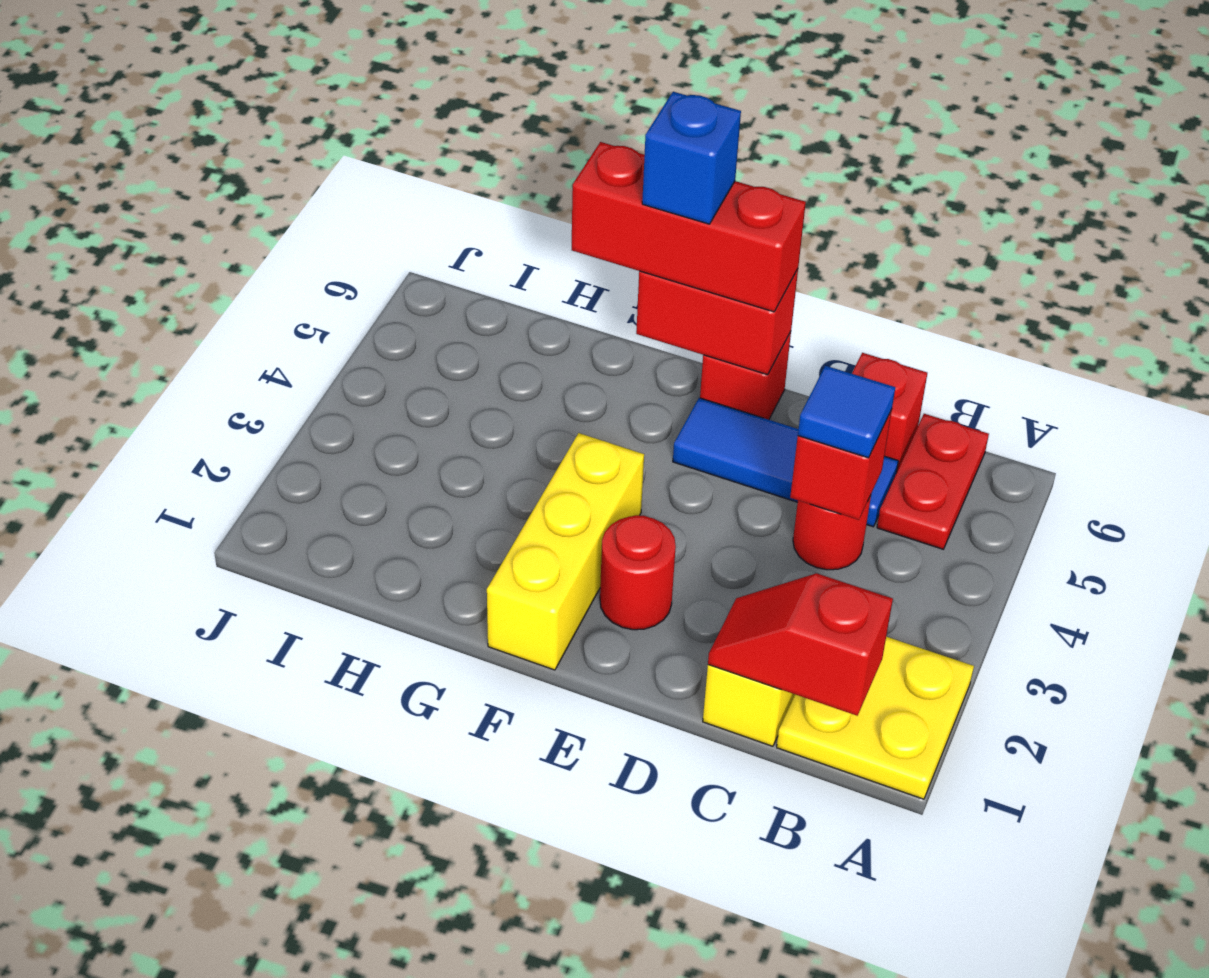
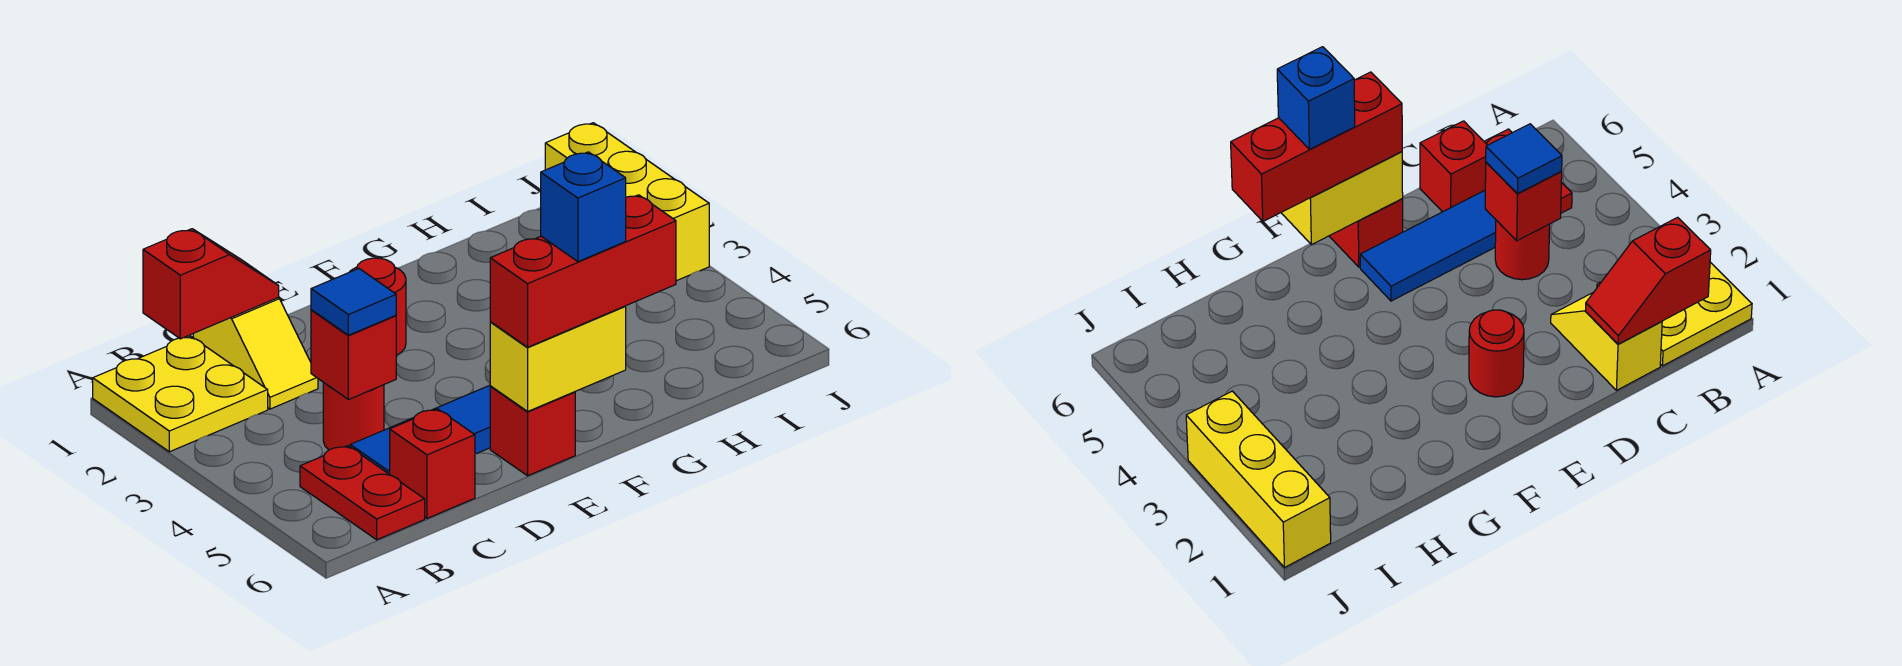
red 1x2 brick [636,269,798,375] -> yellow 1x2 brick [490,306,626,411]
yellow 1x3 brick [487,433,644,670] -> yellow 1x3 brick moved to [545,123,709,281]

